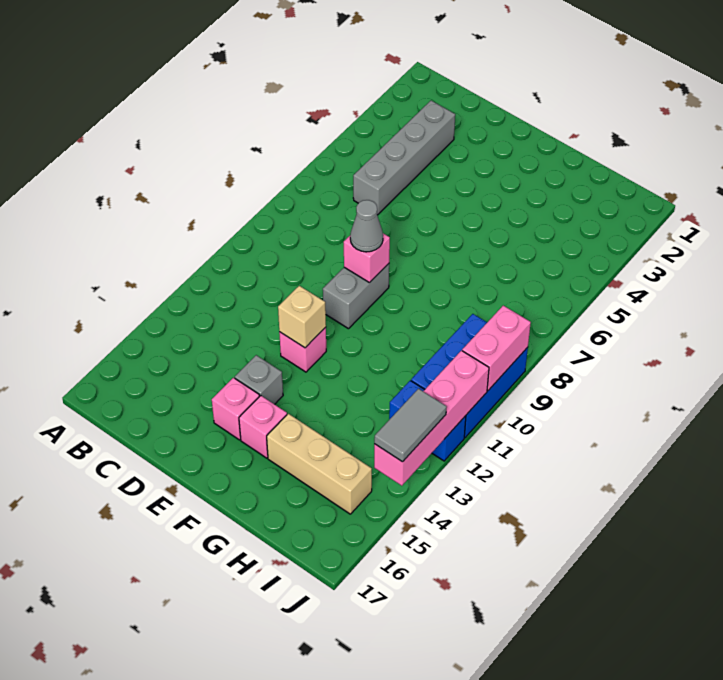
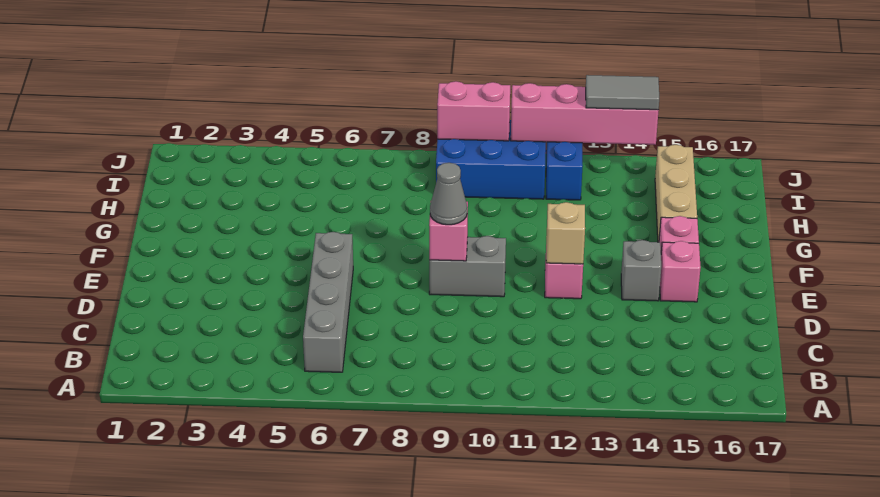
grey 1x4 brick [353,101,455,215] -> grey 1x4 brick turned to [303,232,353,372]

